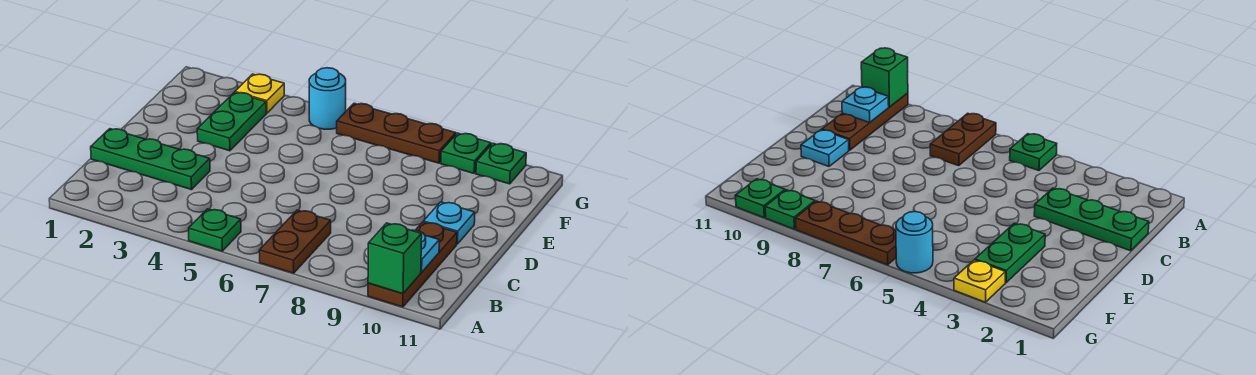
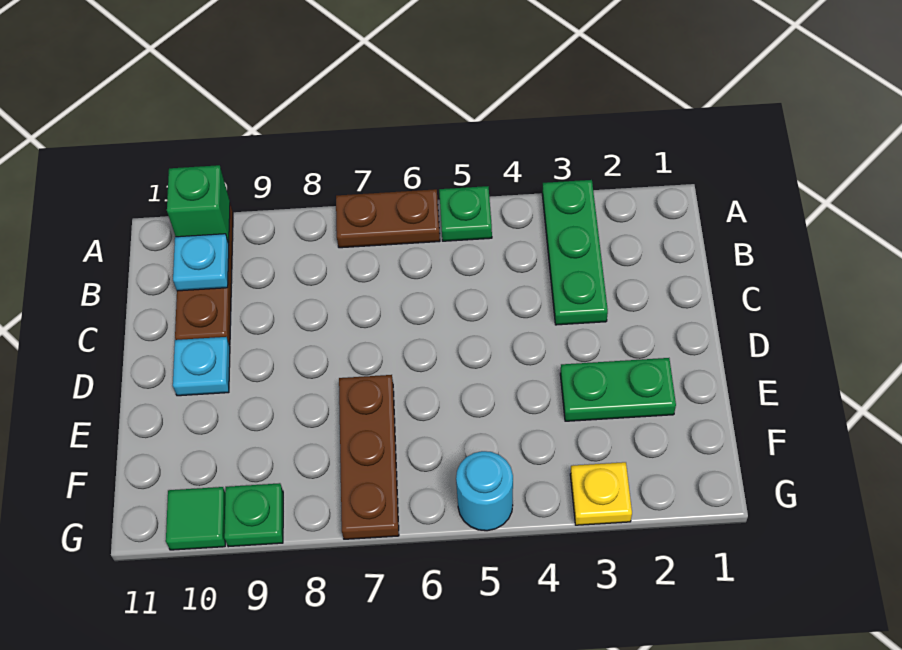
brown 1x2 plate [259,210,331,273] -> brown 1x2 plate turned to [336,189,440,248]
green 1x3 plate [91,129,210,190] -> green 1x3 plate turned to [542,180,608,325]
green 1x2 plate [197,92,266,151] -> green 1x2 plate turned to [560,358,676,421]
brown 1x3 plate [337,103,456,163] -> brown 1x3 plate turned to [339,375,399,539]
green 1x1 plate [476,143,526,184] -> green 1x1 tile [166,487,225,550]

